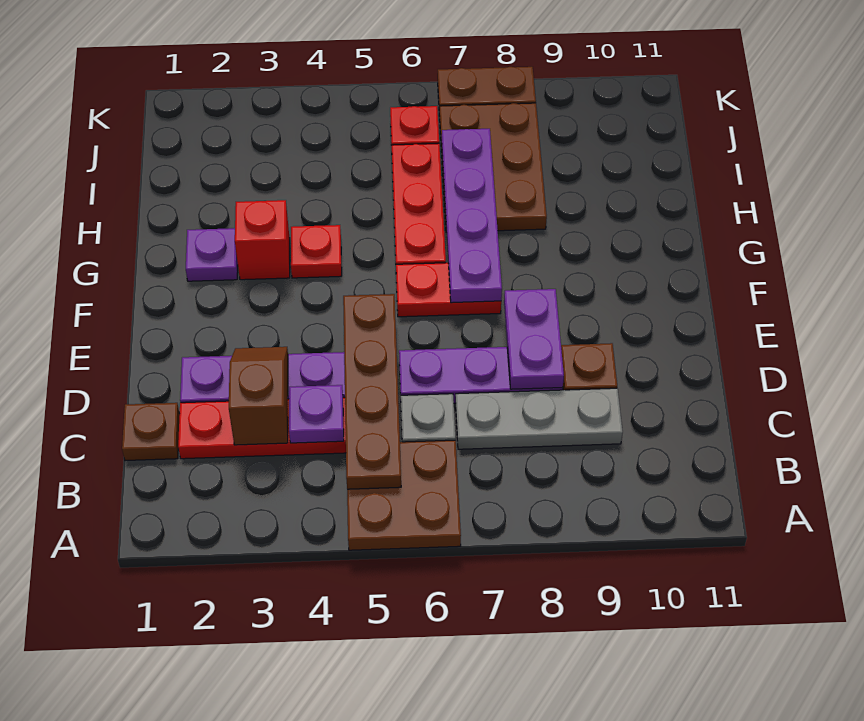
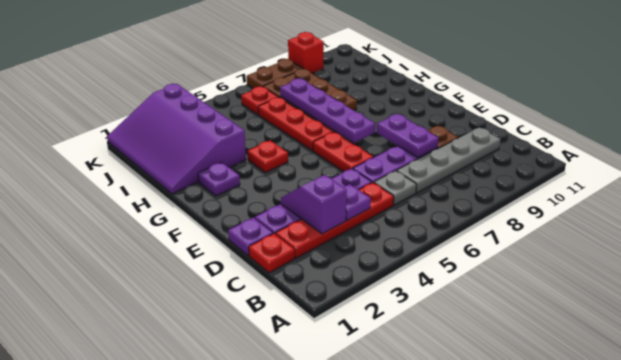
brown 2x2 plate [347,440,461,550] -> none
brown 1x4 plate [343,294,401,489] -> none
brown 1x1 plate [122,403,180,461] -> red 1x1 plate [249,233,295,273]
brown 1x2 slope [229,347,288,445] -> purple 1x2 slope [281,175,347,234]
grey 1x3 plate [456,388,623,449] -> grey 1x4 plate [397,127,500,193]
none -> purple 1x1 plate [228,218,273,256]
red 1x2 plate [396,263,501,317] -> red 1x2 plate turned to [313,132,373,172]
red 1x1 brick [235,200,290,280] -> red 1x1 brick moved to [288,32,324,74]
none -> purple 3x4 slope [107,84,246,194]

